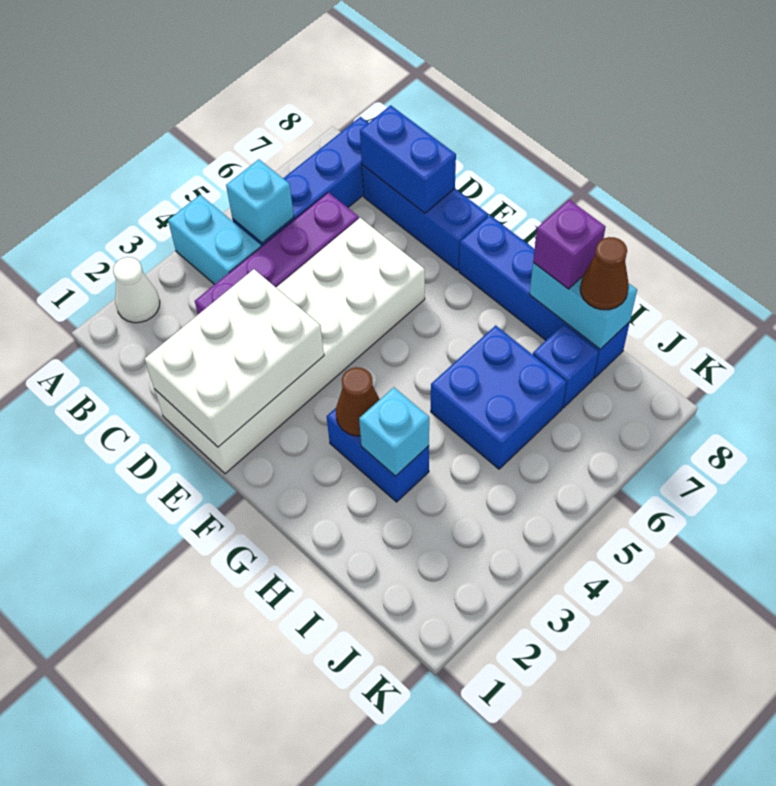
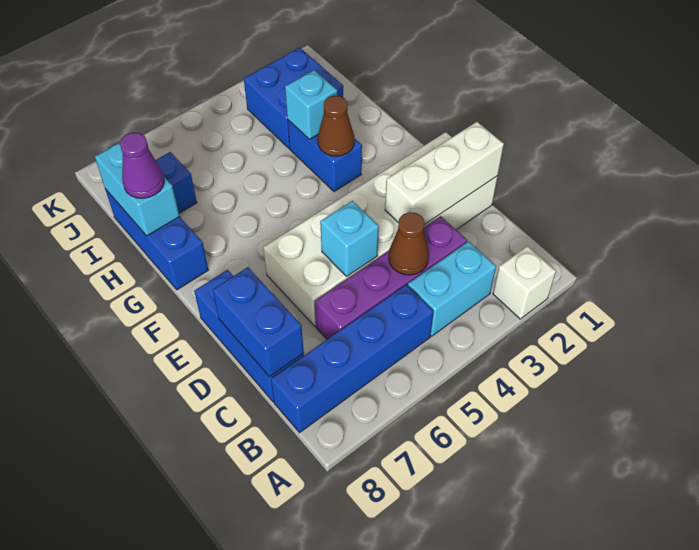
white 1x1 cone [113,257,160,323] -> white 1x1 brick [493,246,556,319]
cyan 1x2 brick [168,195,261,284] -> cyan 1x2 brick turned to [408,241,496,336]
cyan 1x1 brick [226,159,294,243] -> cyan 1x1 brick moved to [320,201,379,276]
white 2x3 brick [145,269,324,447] -> white 1x3 brick [385,122,504,225]
blue 1x4 brick [459,216,630,378] -> blue 1x3 brick [105,189,208,290]
blue 2x2 brick [431,325,566,469] -> blue 2x2 brick moved to [244,48,343,148]
purple 1x1 brick [533,200,606,289] -> purple 1x1 cone [120,133,164,198]
brown 1x1 cone [580,237,629,310] -> brown 1x1 cone moved to [389,212,429,275]

